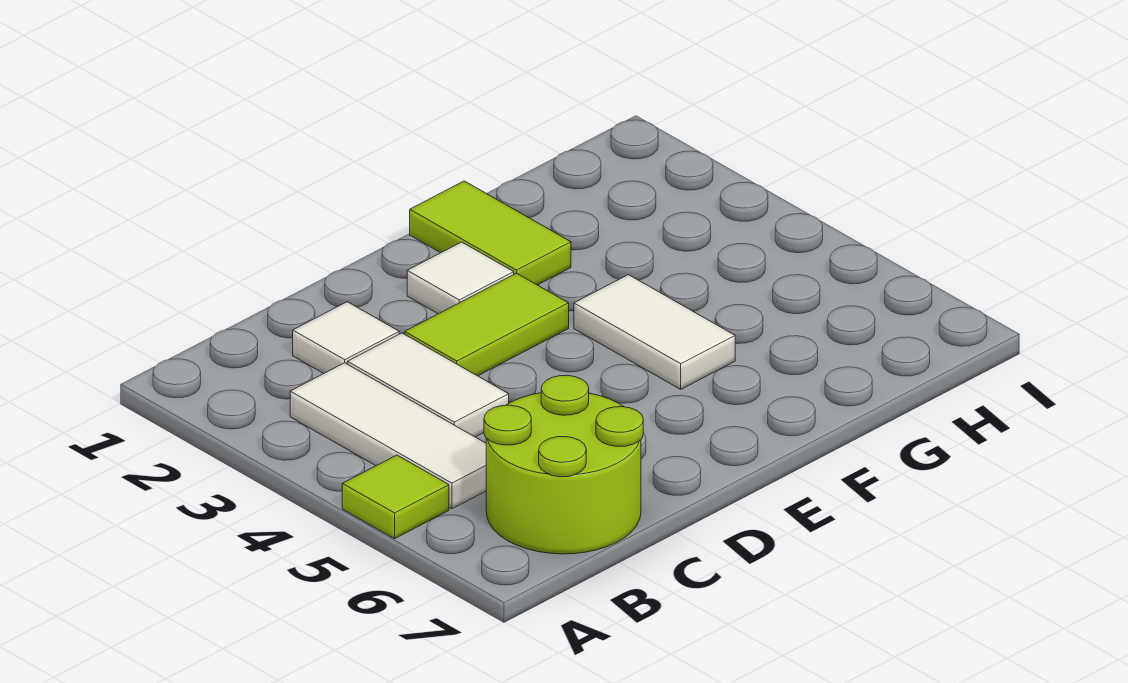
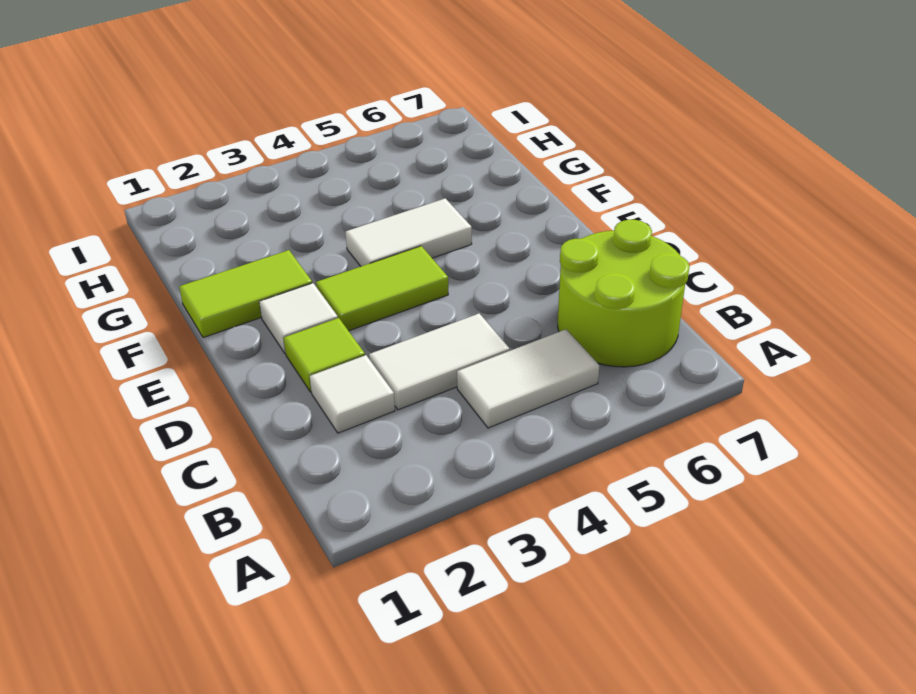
lime 1x1 tile [342,455,449,539] -> lime 1x1 tile moved to [284,318,365,392]
white 1x3 tile [290,363,486,509] -> white 1x2 tile [457,329,599,428]
lime 1x2 tile [405,273,569,376] -> lime 1x2 tile turned to [316,246,448,331]

